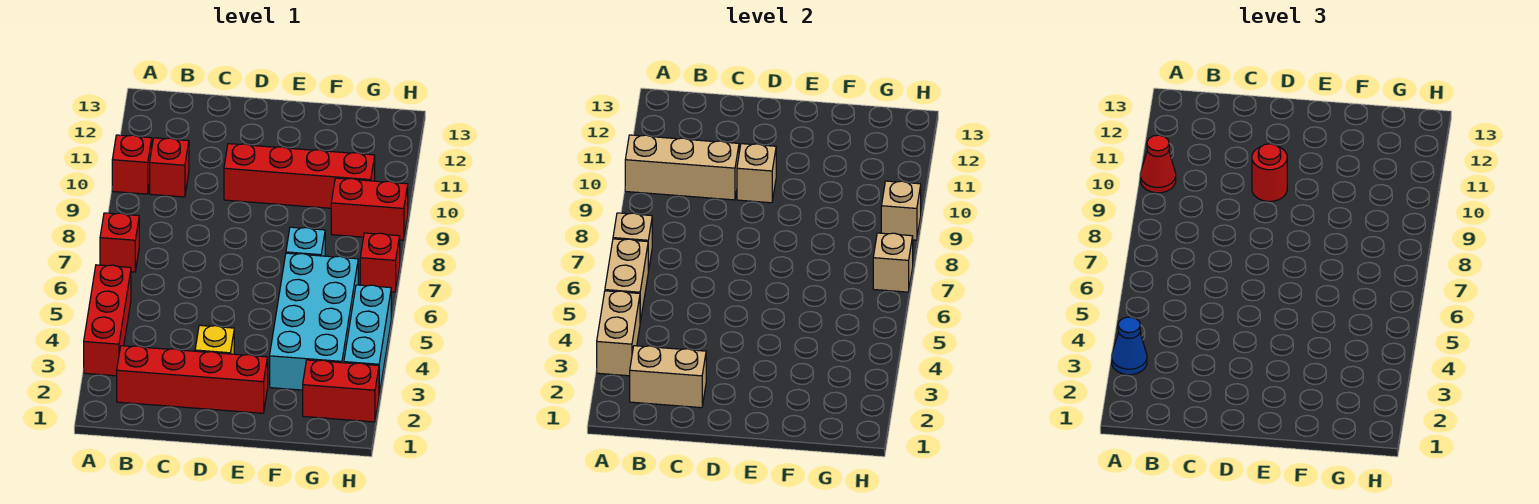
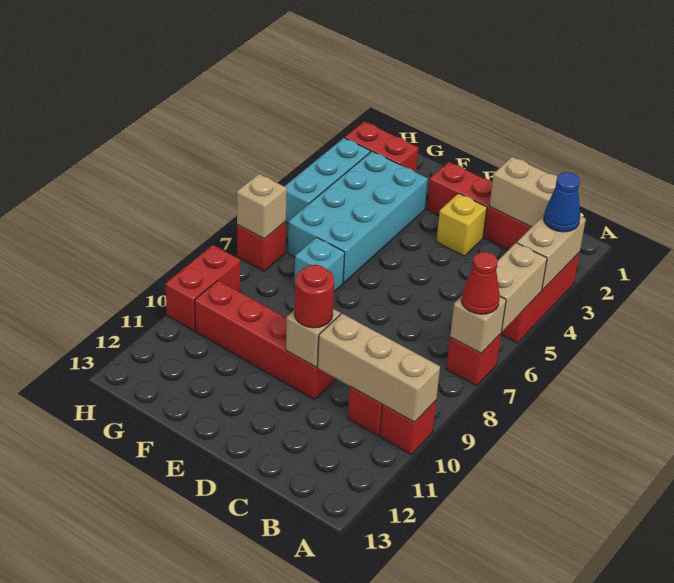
red 1x1 cone [1140,135,1176,193] -> red 1x1 cone moved to [461,252,500,314]
red 1x2 brick [331,178,408,240] -> red 1x2 brick turned to [165,245,240,331]
tan 1x1 brick [881,181,921,240] -> none

